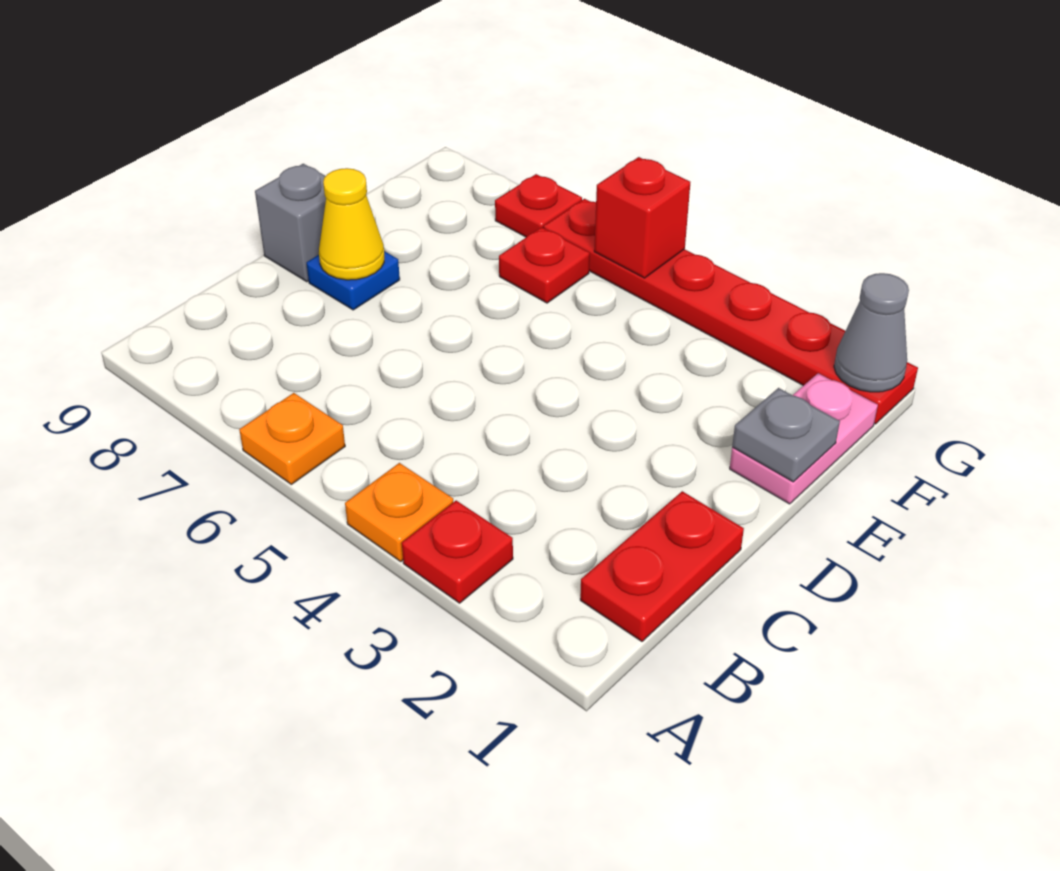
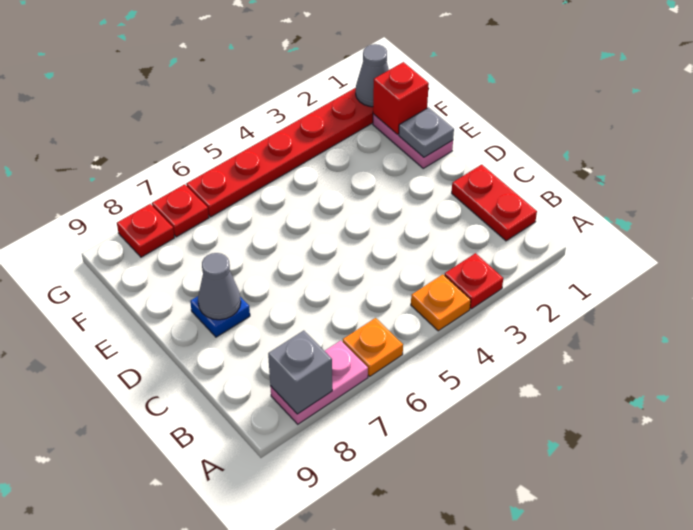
none -> pink 1x2 plate [270,341,368,424]
yellow 1x1 cone [319,168,384,280] -> grey 1x1 cone [198,253,241,320]
grey 1x1 brick [255,164,326,282] -> grey 1x1 brick moved to [268,331,332,414]
red 1x1 plate [499,227,590,303] -> red 1x1 plate moved to [117,204,174,257]
red 1x1 brick [594,157,690,278] -> red 1x1 brick moved to [373,62,429,134]

